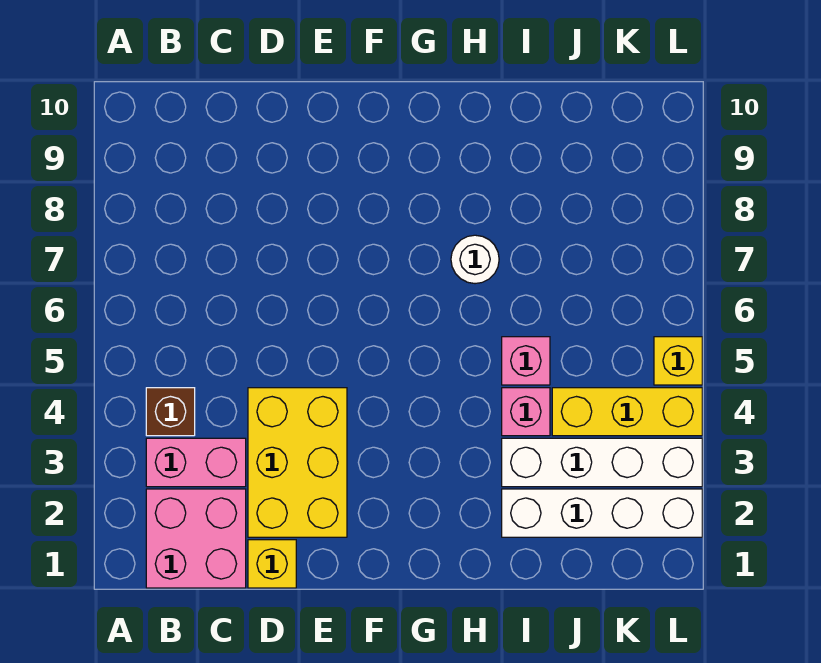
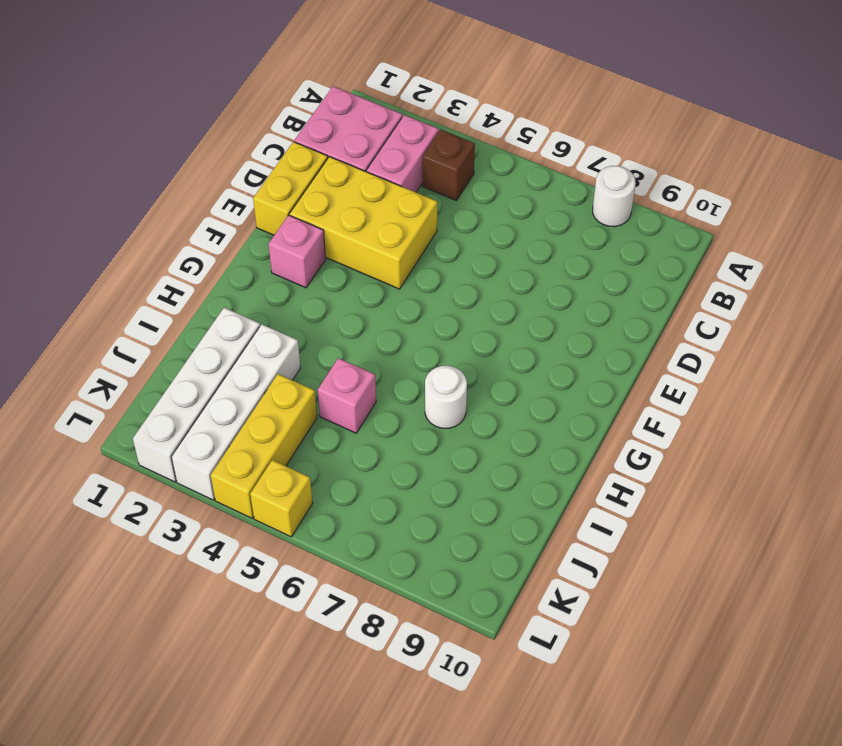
none -> white 1x1 round brick [593,166,636,227]
yellow 1x1 brick [248,540,296,588] -> yellow 1x2 brick [253,142,328,235]
pink 1x1 brick [502,388,550,436] -> pink 1x1 brick moved to [269,215,325,288]

